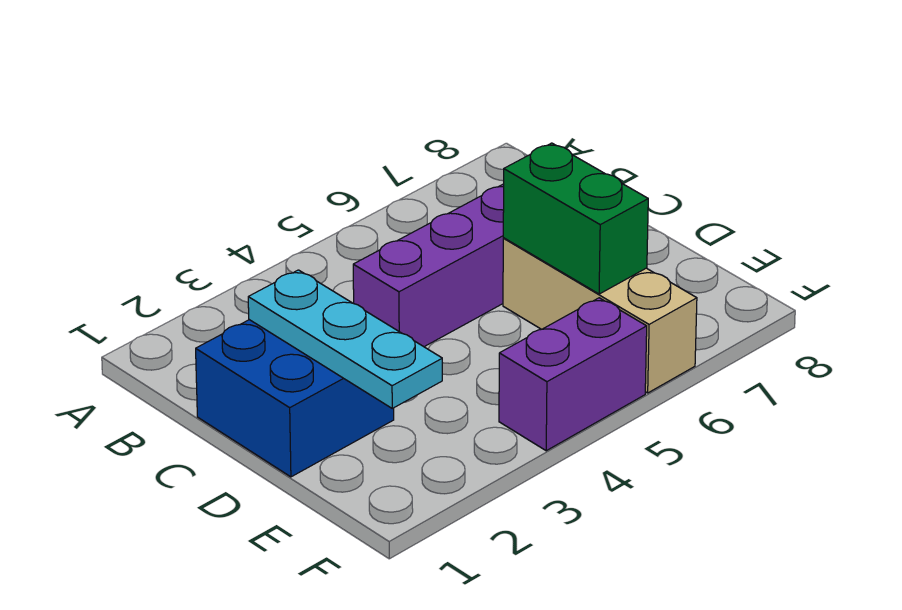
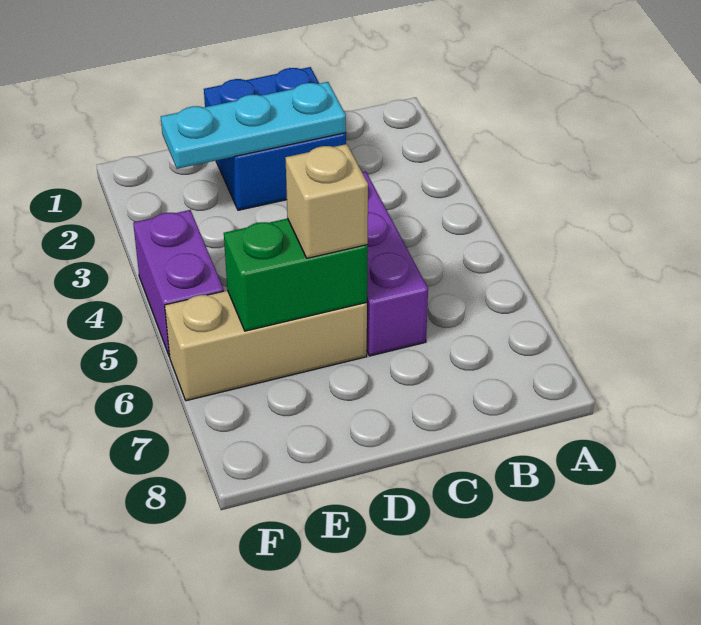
none -> tan 1x1 brick [285,144,368,258]

